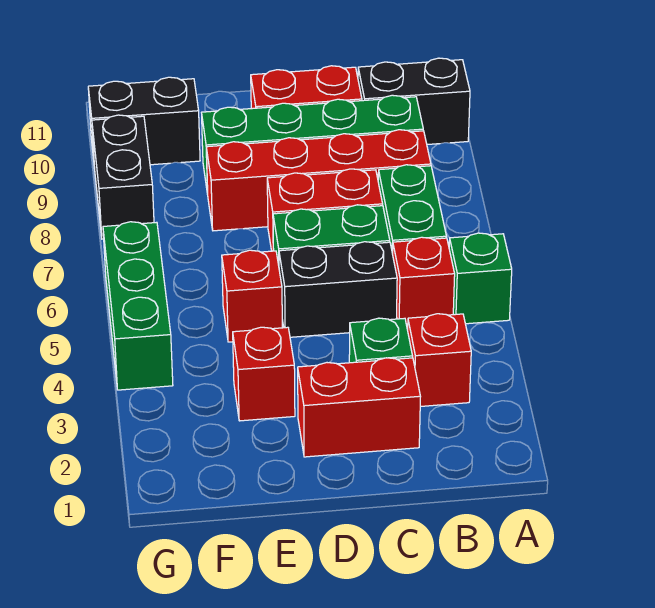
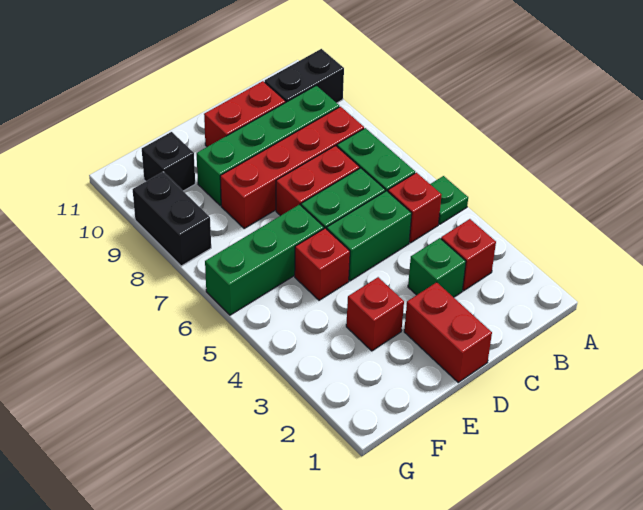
green 1x1 brick [449,233,512,324] -> green 1x1 plate [430,176,468,224]
red 1x2 brick [298,358,421,457] -> red 1x2 brick turned to [404,282,492,382]
black 1x2 brick [279,242,397,337] -> green 1x2 brick [327,191,412,281]
black 1x2 brick [88,77,200,168] -> black 1x1 brick [142,132,195,191]
green 1x3 brick [103,222,173,390] -> green 1x3 brick turned to [205,205,324,315]

